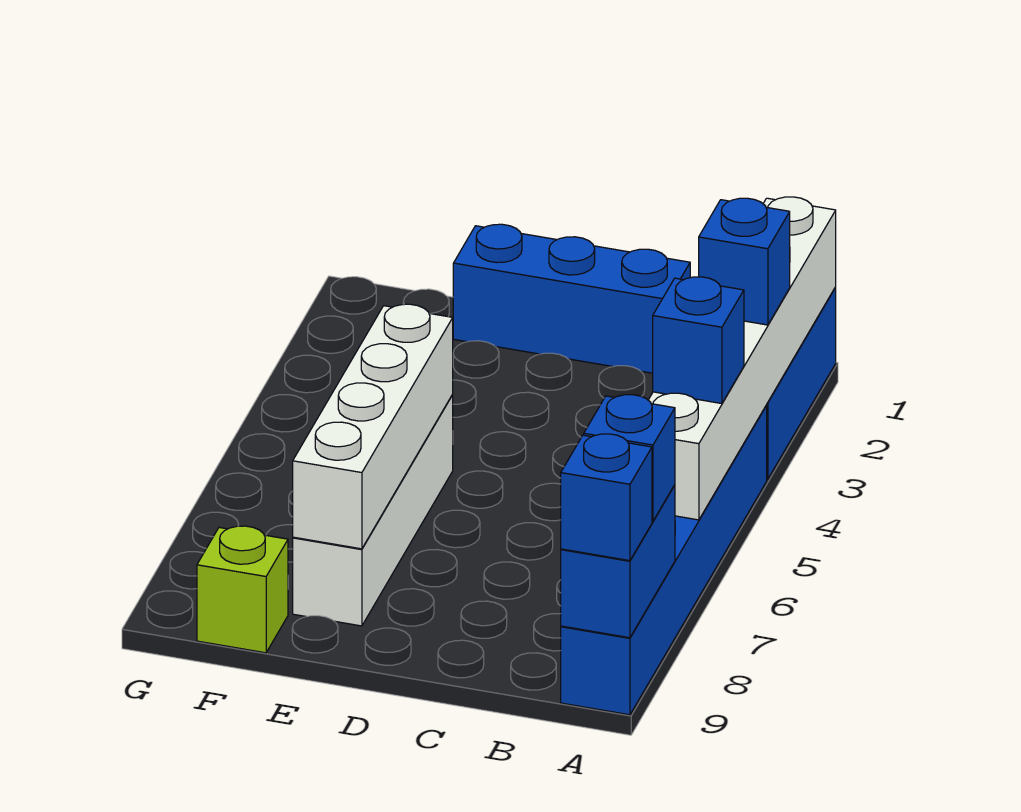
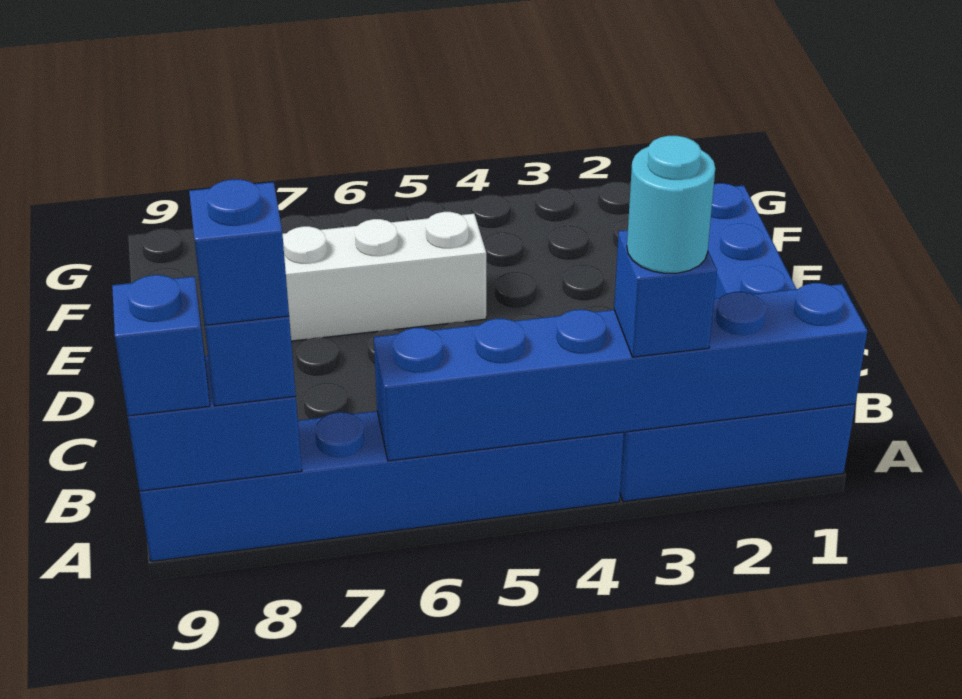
white 1x6 brick [649,197,836,520] -> blue 1x6 brick [374,283,867,461]
none -> cyan 1x1 round brick [627,136,715,273]
blue 1x1 brick [653,277,744,404] -> blue 1x1 brick moved to [189,179,289,325]
white 1x4 brick [293,304,453,549] -> none
lime 1x1 brick [197,526,288,653] -> none

